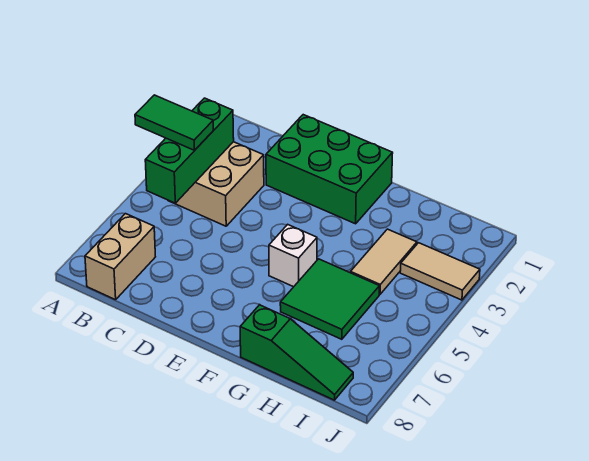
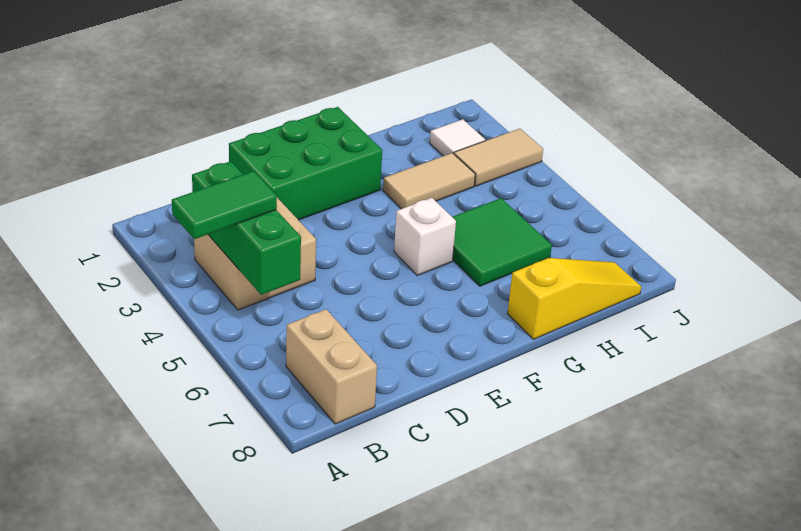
green 1x3 slope [240,305,353,400] -> yellow 1x3 slope [507,258,641,339]
tan 1x2 tile [351,229,417,294] -> tan 1x2 tile turned to [383,153,475,209]
none -> white 1x1 tile [430,119,485,156]

